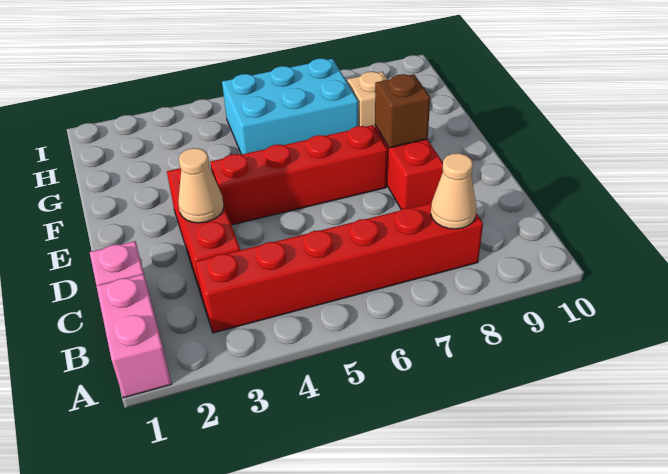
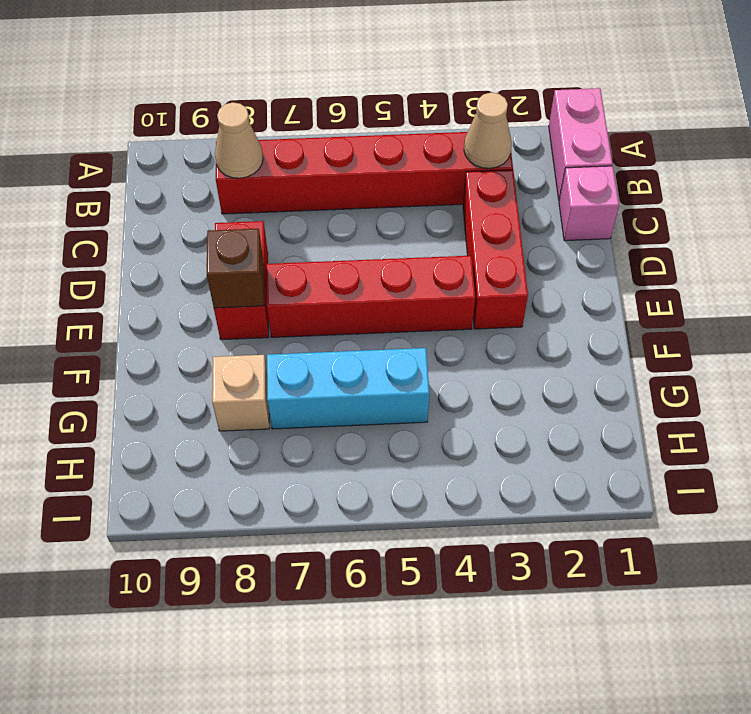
tan 1x1 cone [178,148,224,223] -> tan 1x1 cone moved to [464,93,512,168]
cyan 2x3 brick [222,59,358,154] -> cyan 1x3 brick [267,348,429,429]

